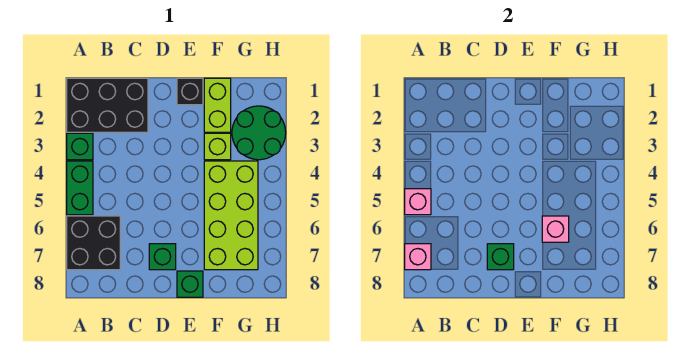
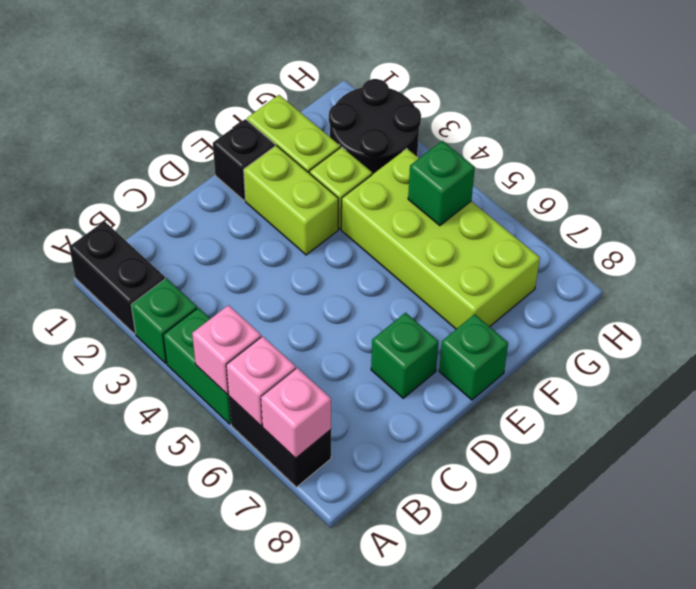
black 2x3 brick [67,78,148,132] -> black 1x2 brick [69,221,165,334]
black 2x2 brick [67,216,120,270] -> black 1x2 brick [229,396,331,487]
green 1x1 brick [487,244,514,270] -> green 1x1 brick moved to [408,141,475,226]
none -> lime 1x2 brick [244,145,338,255]
pink 1x1 brick [542,216,569,242] -> pink 1x1 brick moved to [226,336,296,426]
green 2x2 round brick [232,106,286,160] -> black 2x2 round brick [329,79,421,175]

